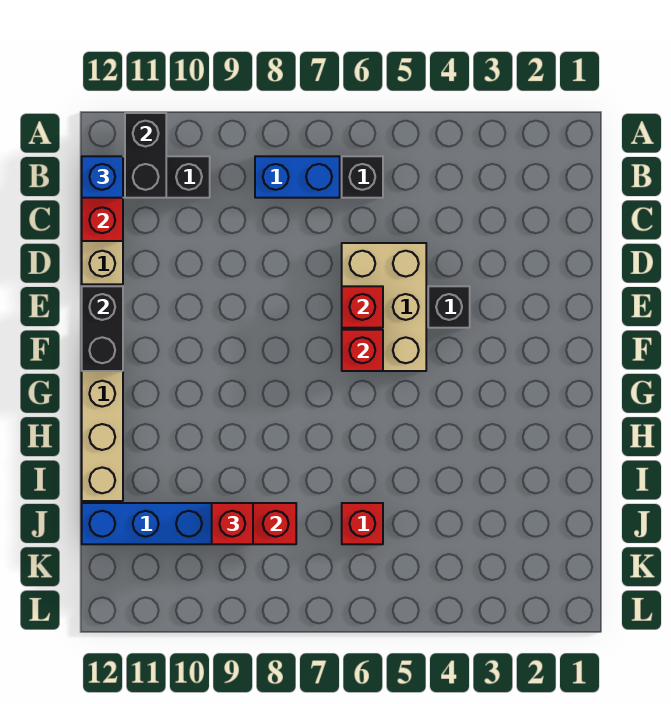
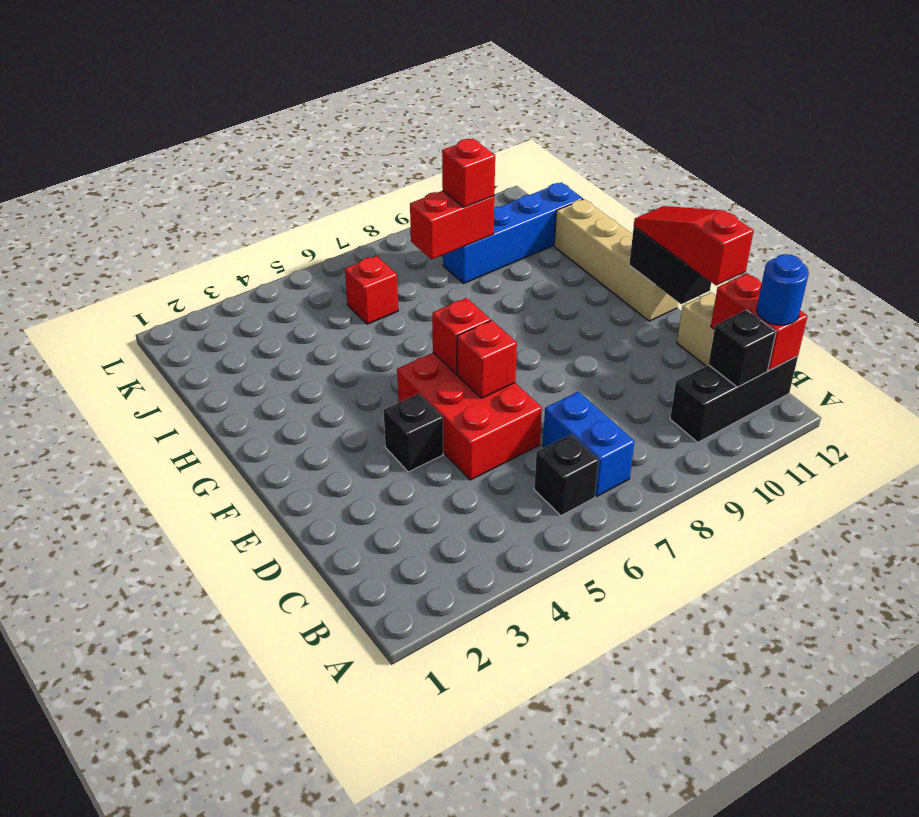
black 1x2 brick [125,113,166,198] -> black 1x1 brick [709,310,776,387]
blue 1x2 brick [255,156,340,198] -> blue 1x2 brick turned to [543,392,635,496]
blue 1x1 brick [82,156,123,198] -> blue 1x1 round brick [757,254,809,325]
tan 2x3 brick [342,243,426,371] -> red 2x3 brick [397,353,542,480]
none -> red 1x3 slope [634,206,754,285]

